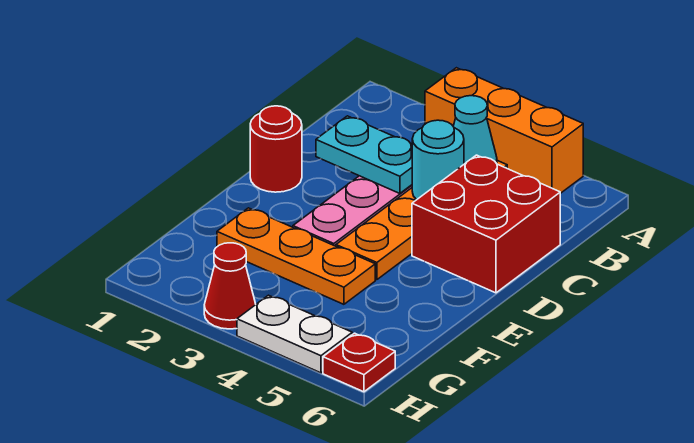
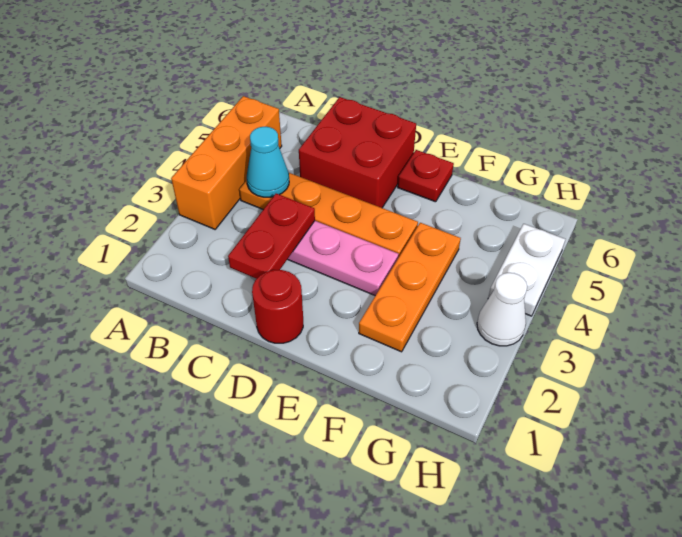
cyan 1x2 plate [316,116,412,193] -> red 1x2 plate [228,194,315,279]
cyan 1x1 round brick [412,120,464,200] -> none
red 1x1 cone [204,243,256,329] -> white 1x1 cone [477,273,527,346]
red 1x1 plate [323,333,395,392] -> red 1x1 plate moved to [398,150,454,202]

